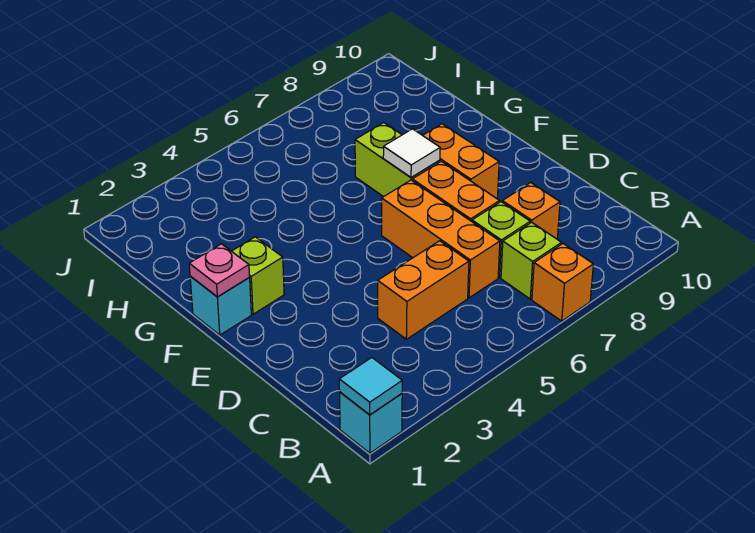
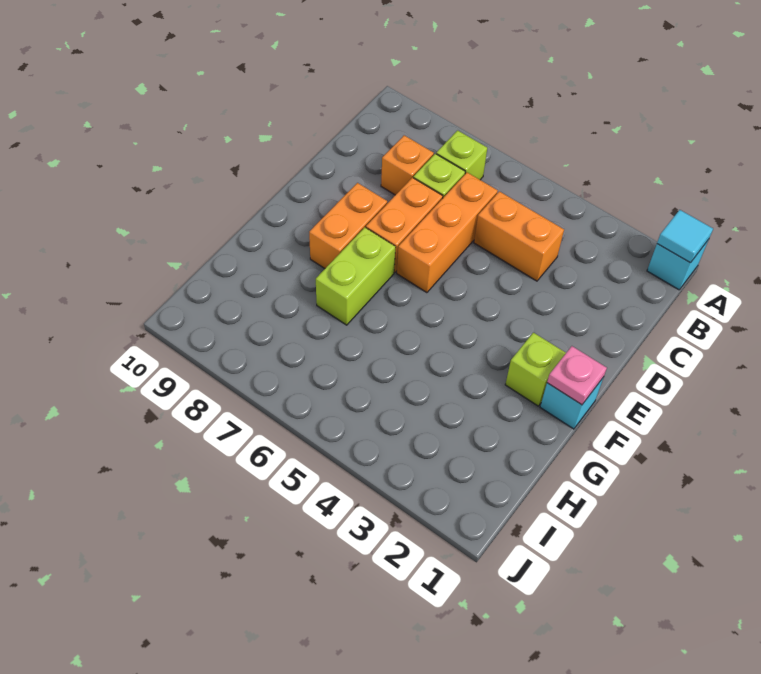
orange 1x1 brick [532,244,593,321] -> none
white 1x1 tile [383,129,440,178] -> none

